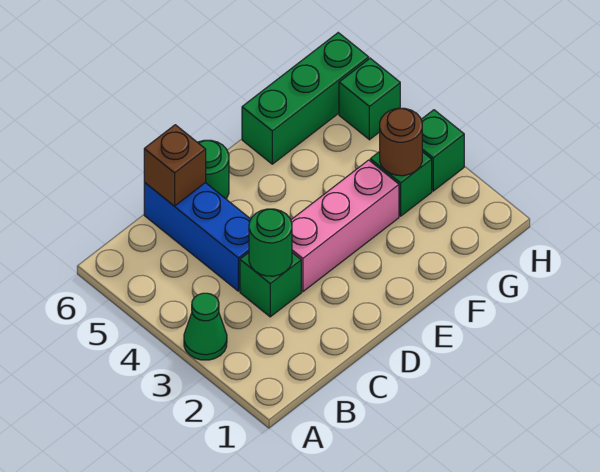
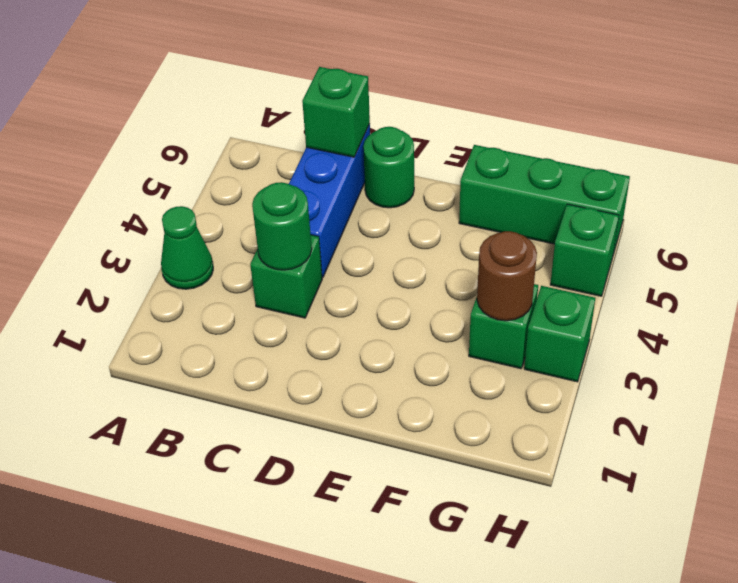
brown 1x1 brick [144,125,206,206] -> green 1x1 brick [302,67,370,157]
pink 1x3 brick [291,160,399,292] -> none

